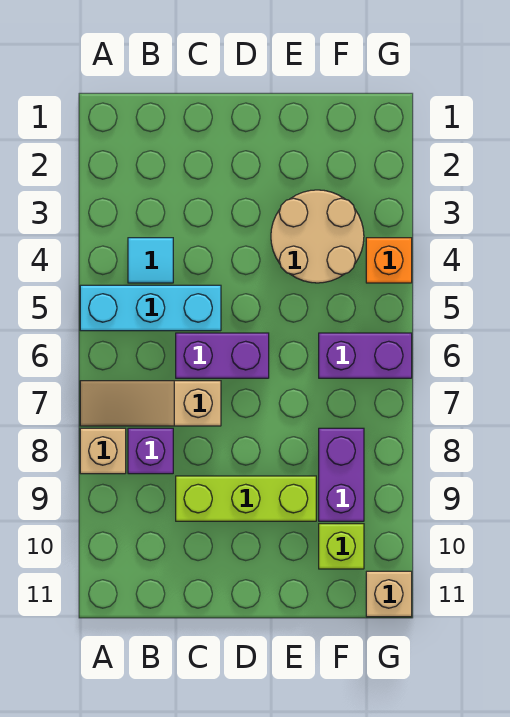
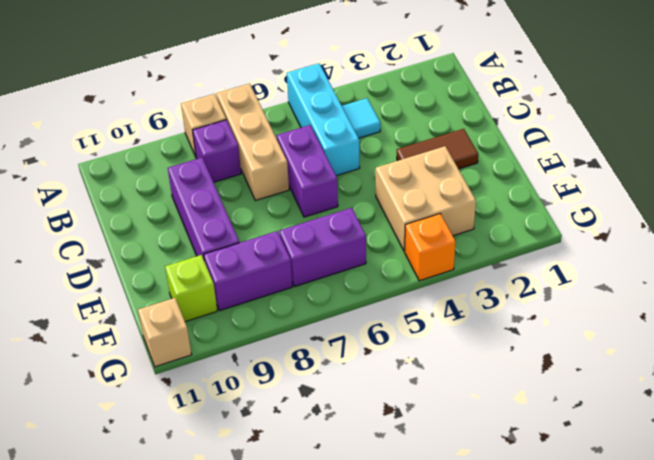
tan 1x3 slope [80,381,221,426] -> tan 1x3 brick [217,84,289,201]
lime 1x3 brick [176,476,316,521] -> purple 1x3 brick [168,158,239,259]
none -> brown 1x2 tile [397,129,478,169]
tan 2x2 round brick [271,190,364,283] -> tan 2x2 brick [376,146,476,251]
purple 1x2 brick [319,333,412,378] -> purple 1x2 brick turned to [279,208,366,287]

